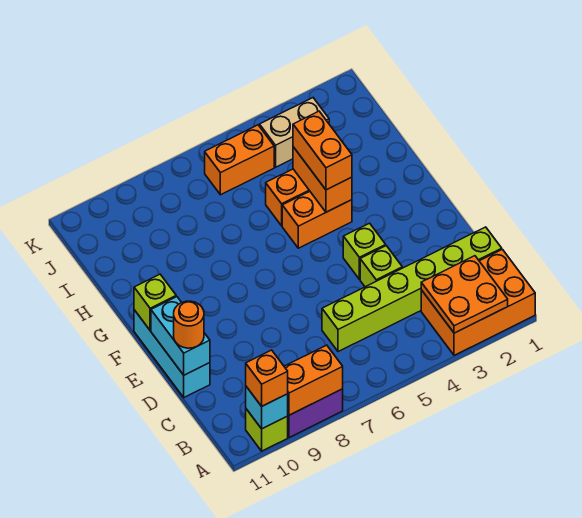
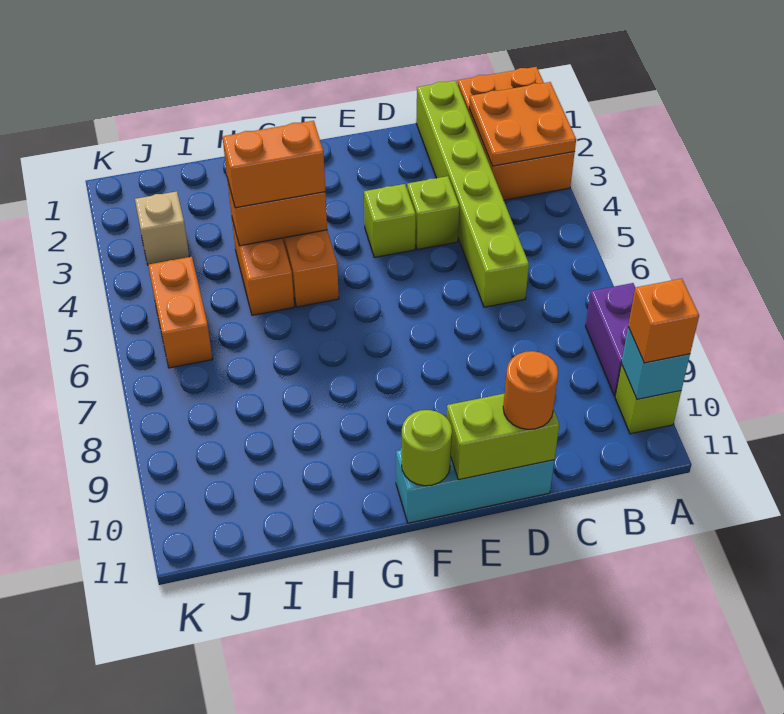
orange 1x2 brick [284,345,343,415] -> none
cyan 1x2 brick [151,297,210,375] -> lime 1x2 brick [447,393,559,480]
lime 1x1 brick [134,274,176,330] -> lime 1x1 round brick [402,410,452,486]
tan 1x2 brick [260,98,329,167] -> tan 1x1 brick [135,191,189,265]

